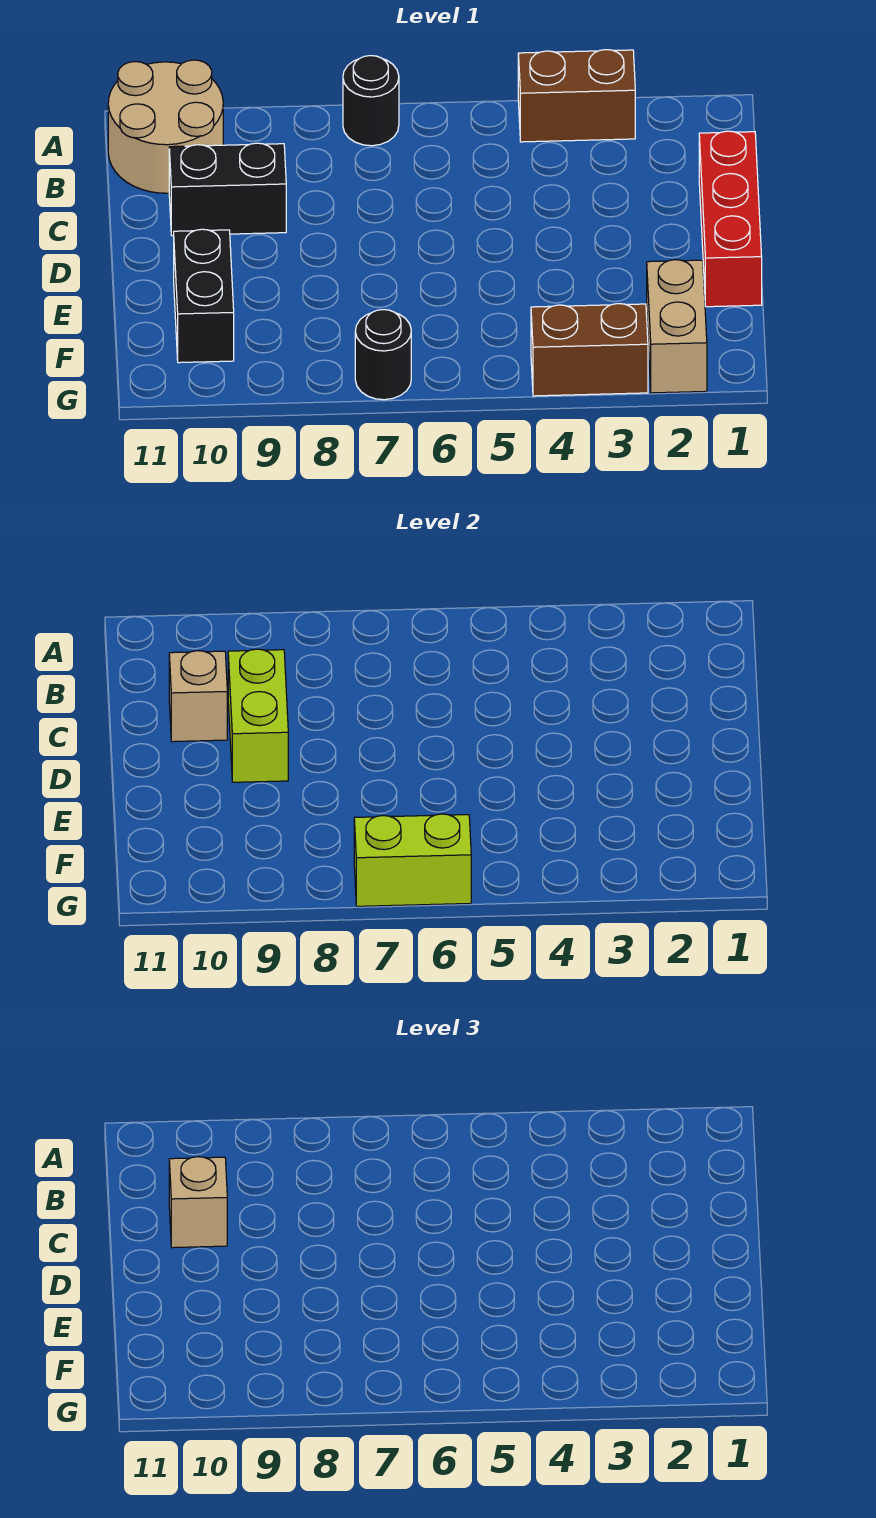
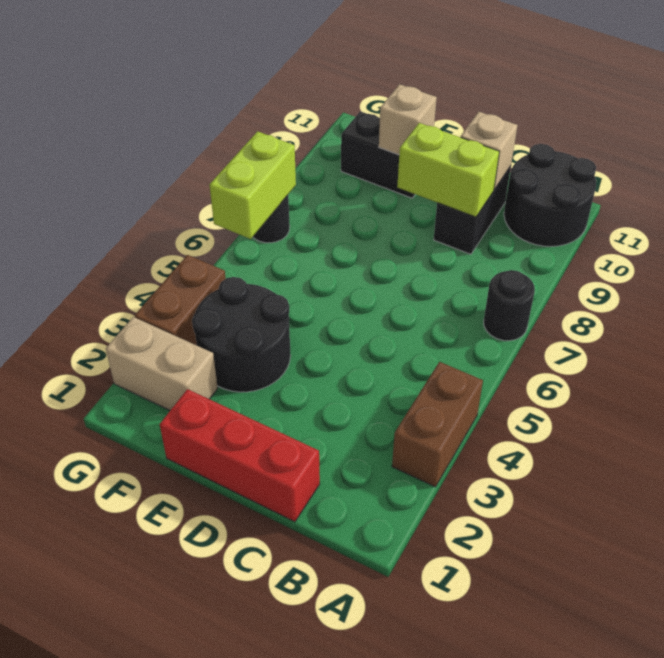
tan 2x2 round brick [108,60,223,193] -> black 2x2 round brick [504,144,596,247]
tan 1x1 brick [169,1157,227,1248] -> tan 1x1 brick moved to [379,84,437,155]
none -> black 2x2 round brick [192,277,291,392]

